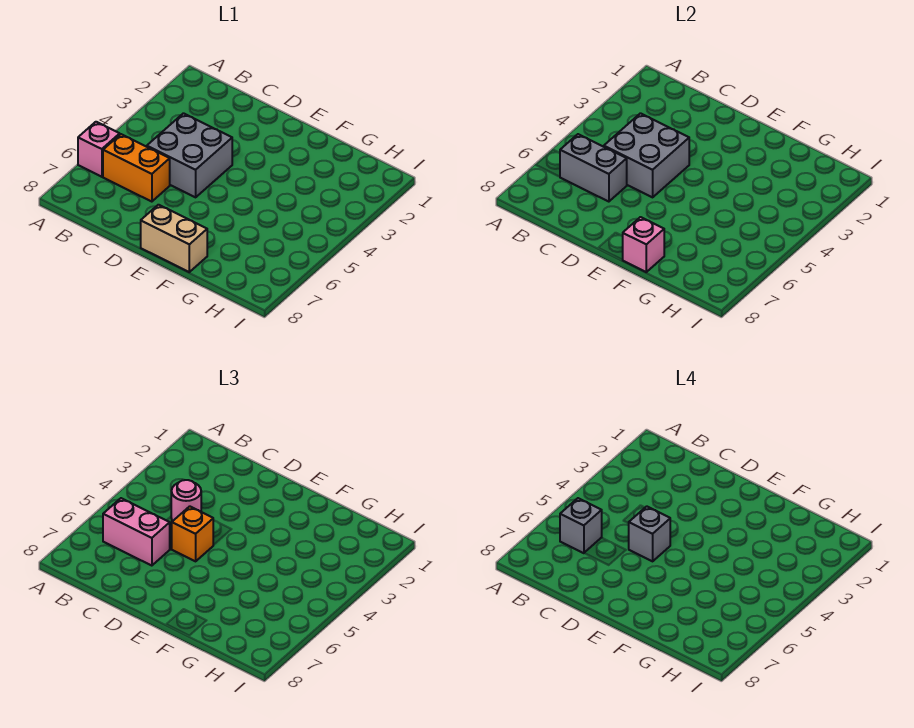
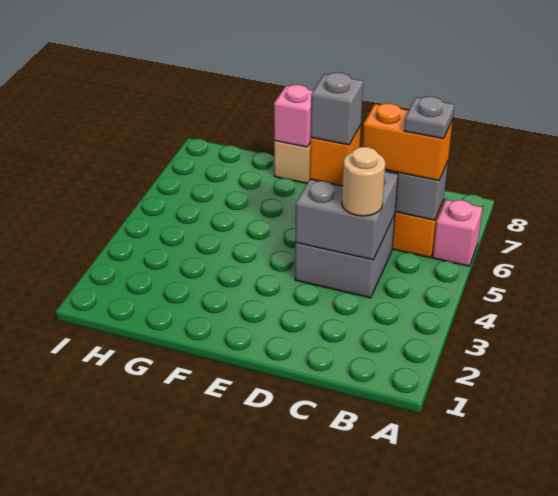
pink 1x2 brick [103,498,170,566] -> orange 1x2 brick [362,103,453,180]
grey 1x1 brick [560,498,602,553] -> grey 1x1 plate [404,96,454,139]
pink 1x1 round brick [171,480,201,521] -> tan 1x1 round brick [342,147,385,216]

